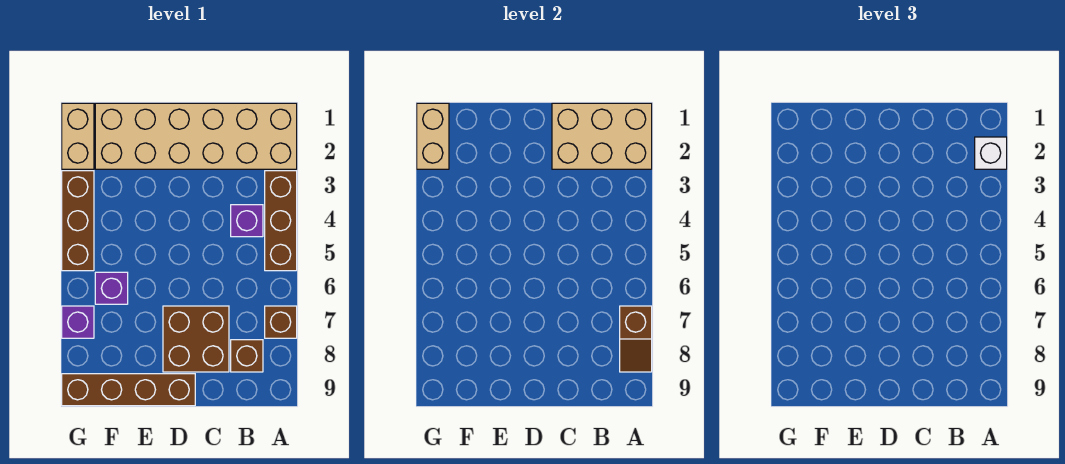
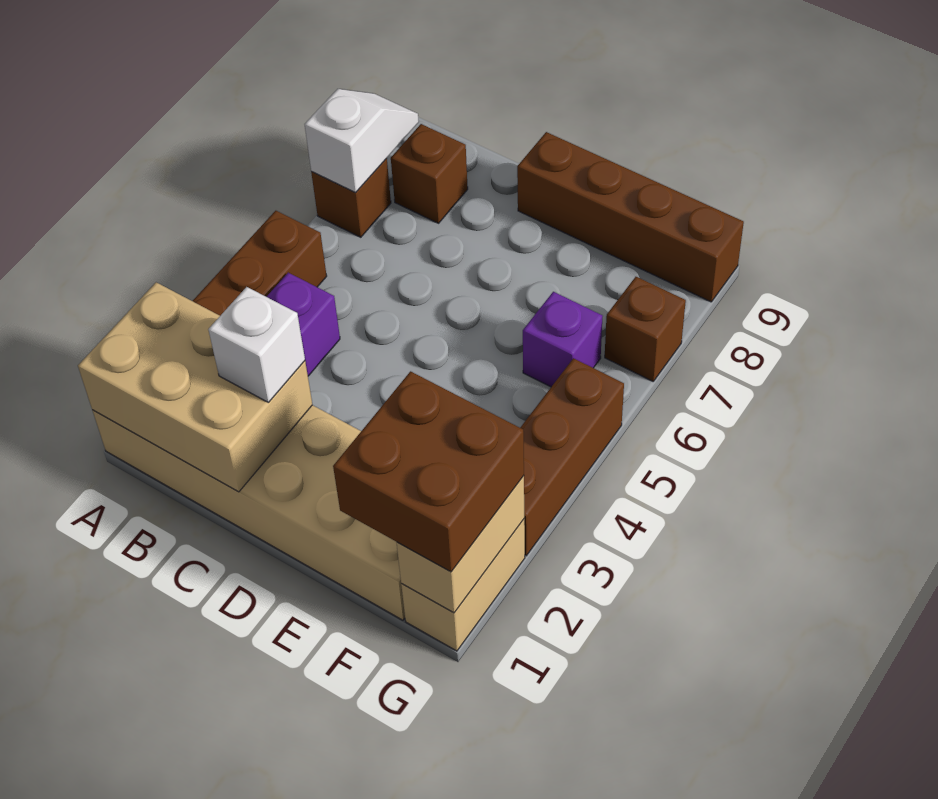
white 1x1 brick [975,137,1007,169] -> white 1x1 brick moved to [208,287,305,402]
brown 1x2 slope [620,306,652,372] -> white 1x2 slope [305,89,419,192]
brown 2x2 brick [163,306,229,372] -> brown 2x2 brick moved to [333,371,524,572]
purple 1x1 brick [62,306,94,338] -> brown 1x1 brick [605,277,686,381]

